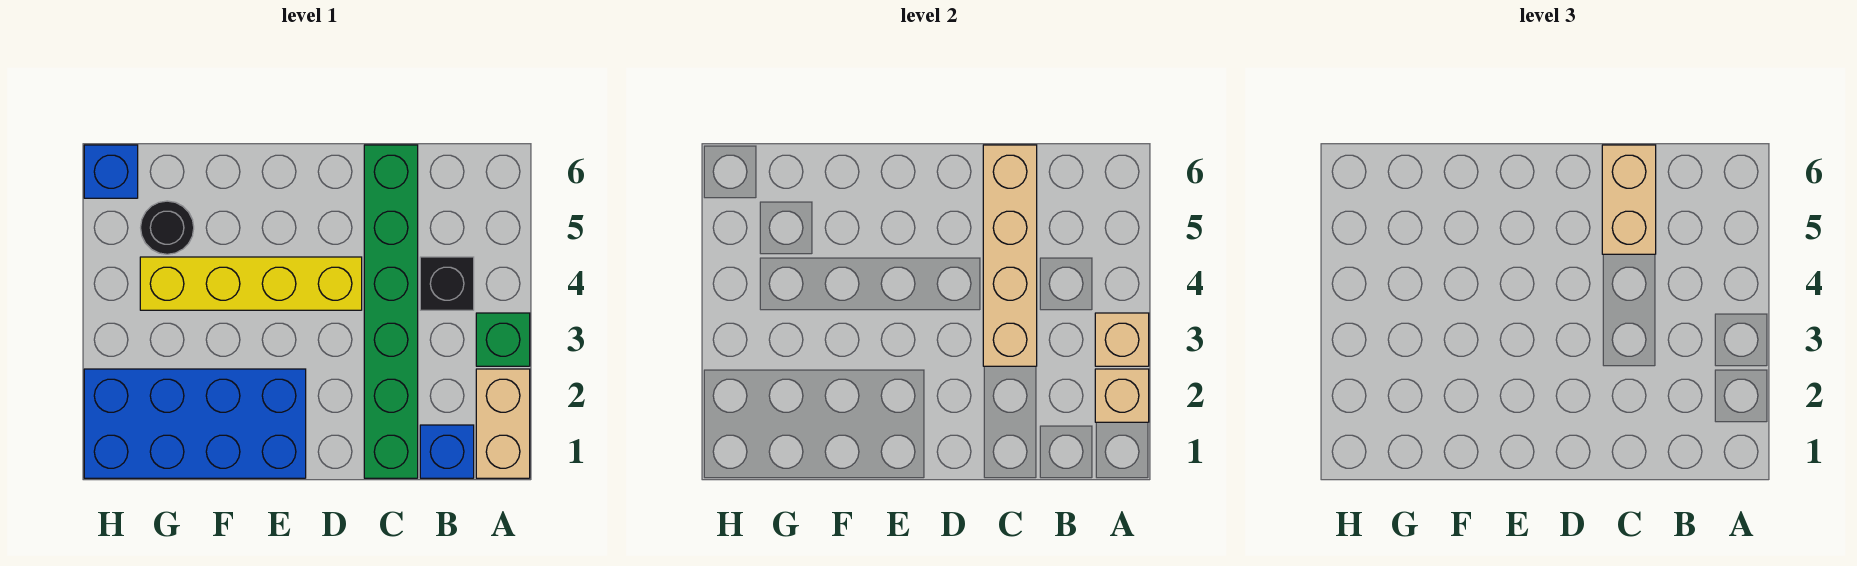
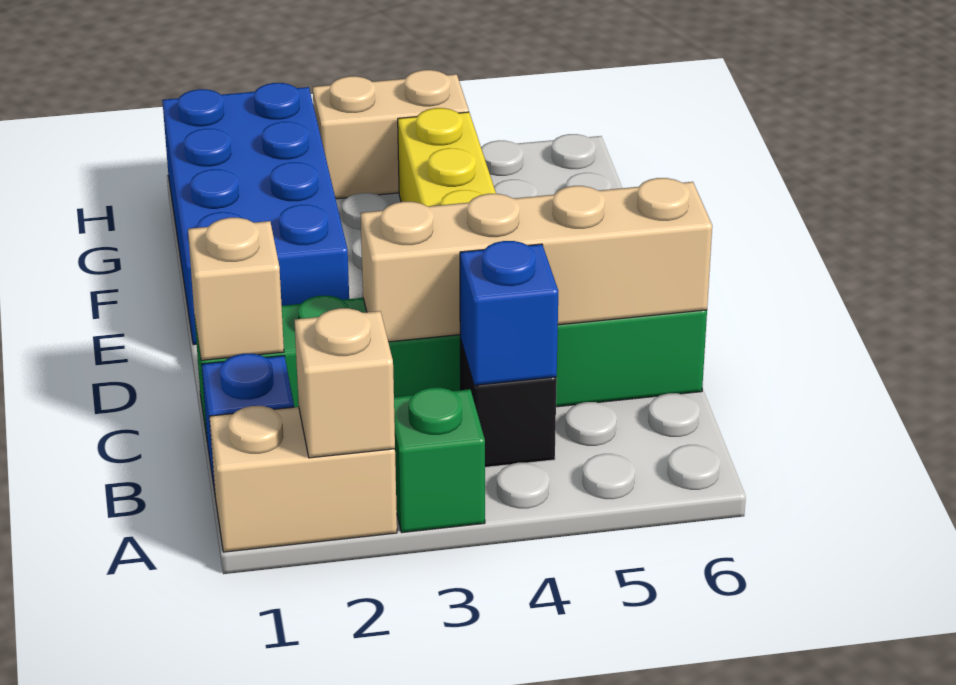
tan 1x1 brick [1095,313,1149,366] -> tan 1x1 brick moved to [188,218,284,360]
tan 1x2 brick [1602,145,1656,254] -> tan 1x2 brick moved to [313,70,469,199]
black 1x1 round brick [141,201,194,254] -> none
blue 1x1 brick [84,145,138,198] -> blue 1x1 brick moved to [460,241,558,385]

